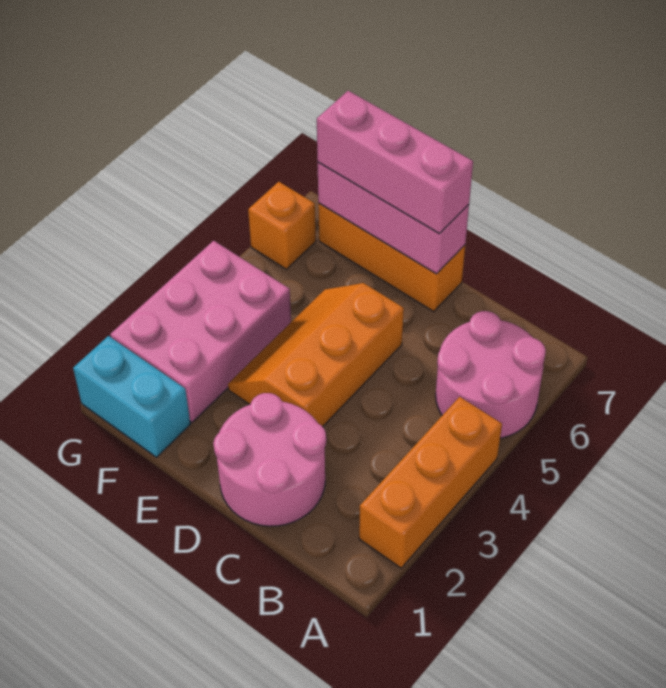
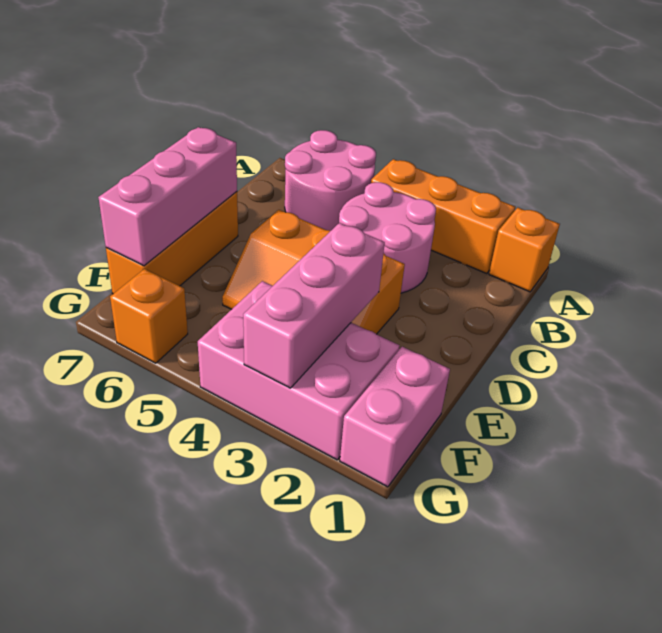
none -> orange 1x1 brick [489,208,560,292]
pink 2x2 round brick [213,393,326,526] -> pink 2x2 round brick moved to [339,182,436,293]
pink 1x3 brick [317,91,473,234] -> pink 1x3 brick moved to [243,223,385,388]
cyan 1x2 brick [73,336,190,457] -> pink 1x2 brick [340,347,450,487]

